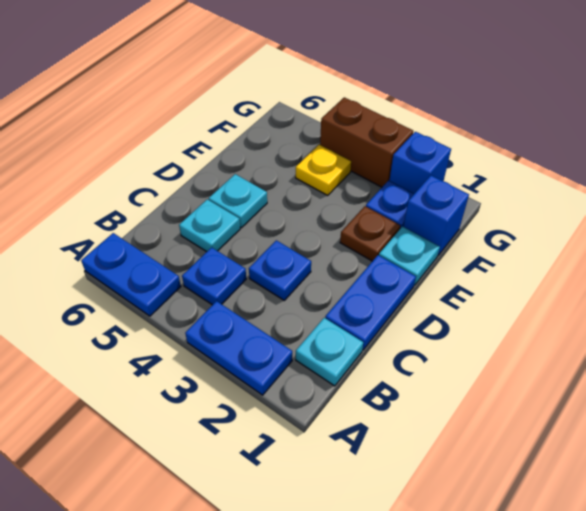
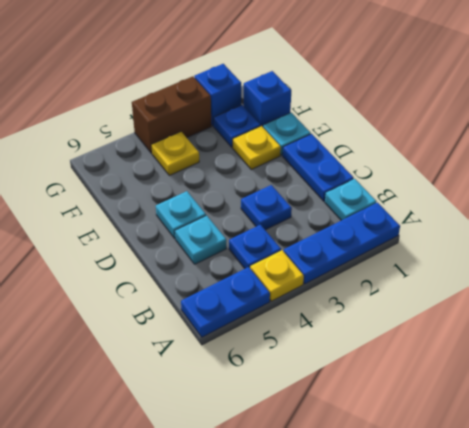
blue 1x2 plate [185,301,292,395] -> blue 1x3 plate [284,203,400,284]
none -> yellow 1x1 plate [250,250,304,301]
brown 1x1 plate [340,206,400,261] -> yellow 1x1 plate [233,126,281,169]

